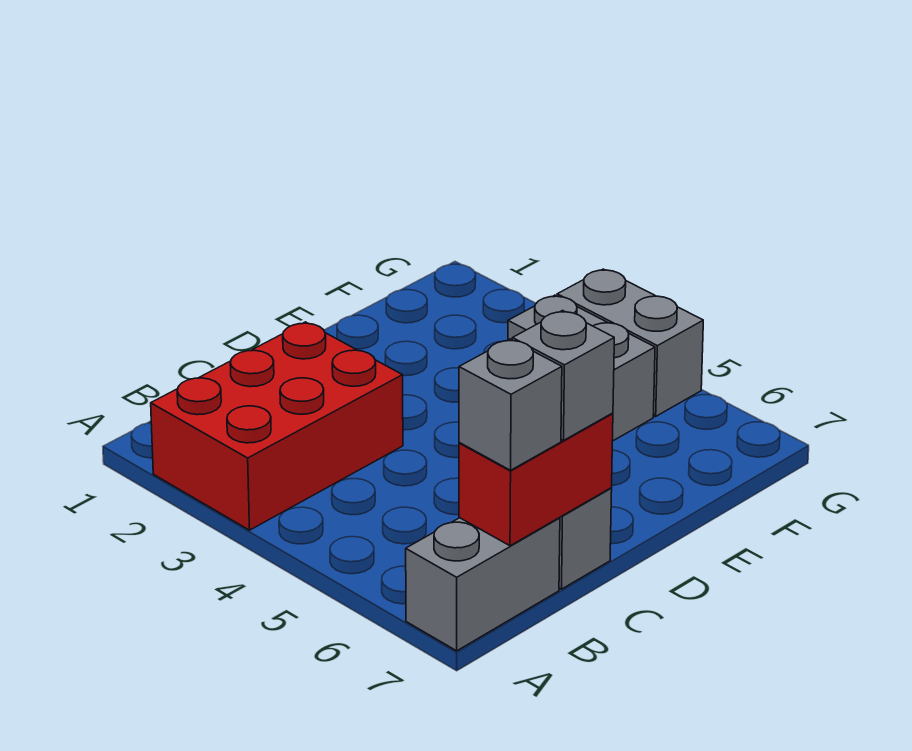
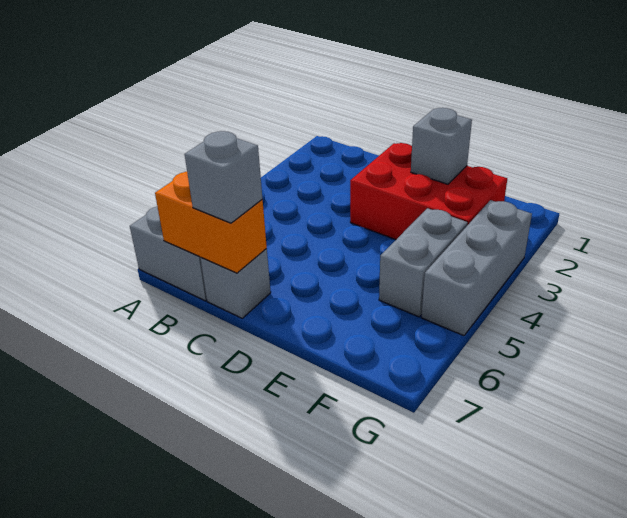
red 2x3 brick [151,322,403,530] -> red 2x3 brick moved to [350,143,507,240]
red 1x2 brick [459,413,613,546] -> orange 1x2 brick [155,172,267,273]
grey 1x1 brick [459,339,562,470] -> grey 1x1 brick moved to [411,108,472,184]
grey 1x2 brick [557,269,703,416] -> grey 1x3 brick [421,200,532,336]

